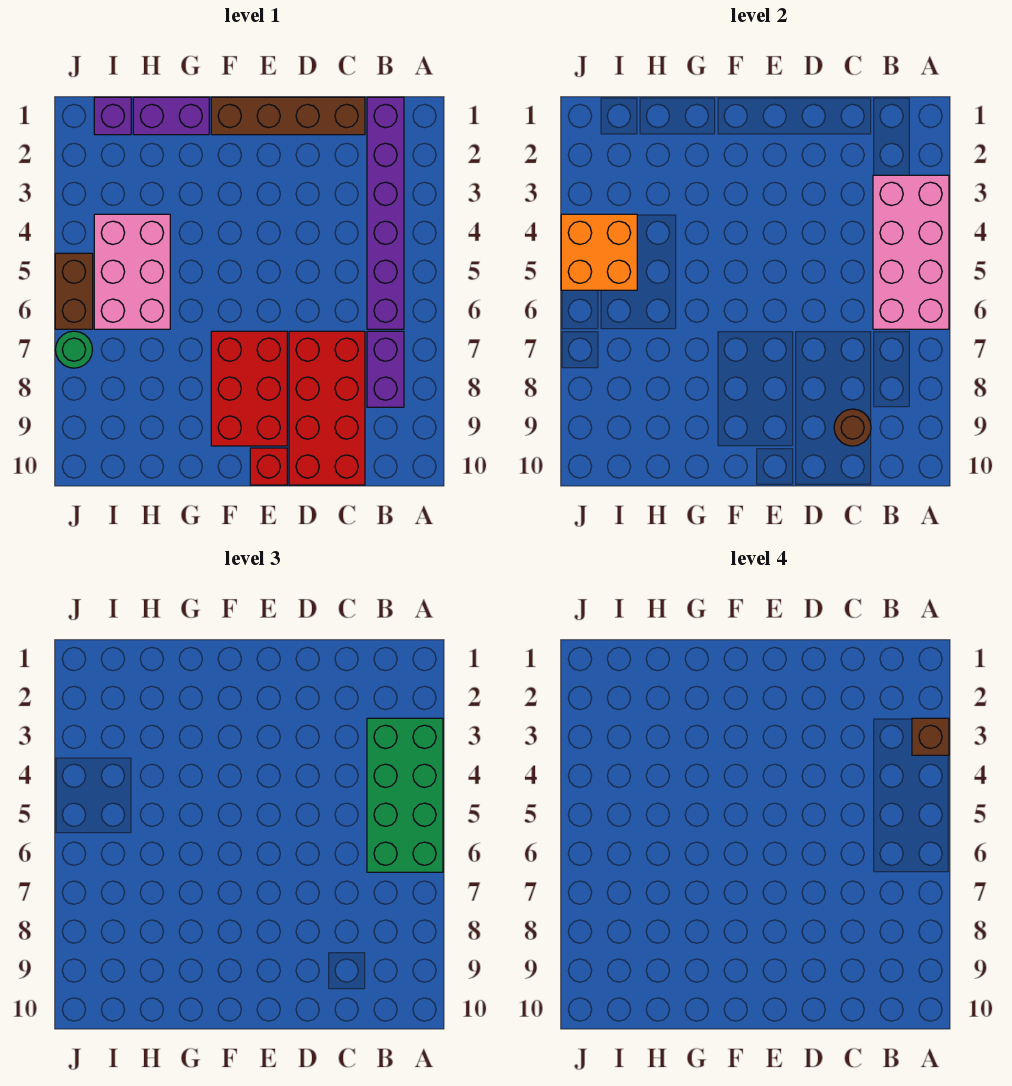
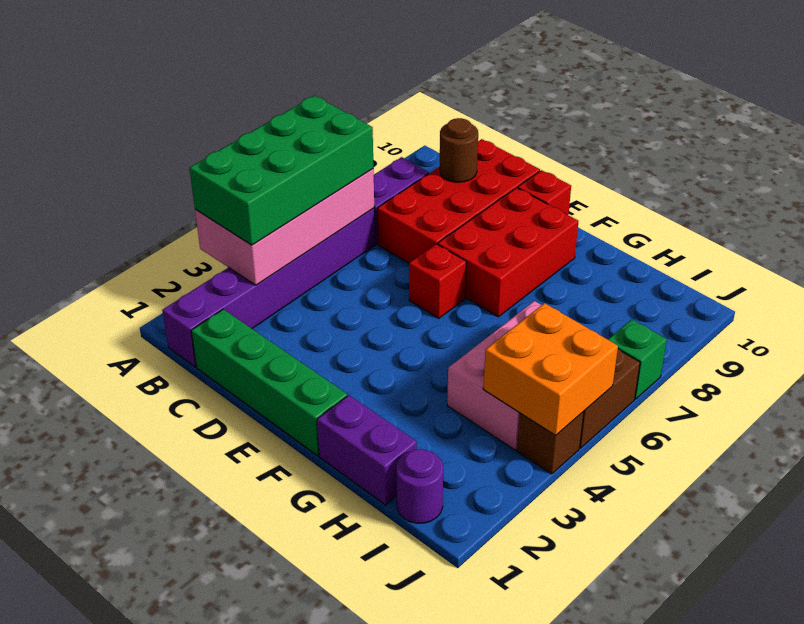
brown 1x1 brick [912,718,949,755] -> brown 1x1 brick moved to [517,411,584,474]
brown 1x4 brick [211,97,365,135] -> green 1x4 brick [191,309,347,456]
none -> red 1x1 brick [409,244,466,318]
purple 1x1 brick [94,97,131,135] -> purple 1x1 round brick [396,449,443,523]
green 1x1 round brick [55,331,92,368] -> green 1x1 brick [608,320,667,399]

